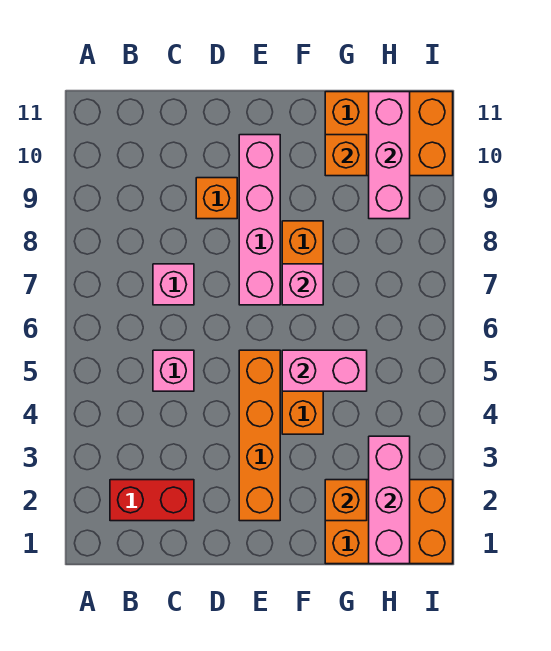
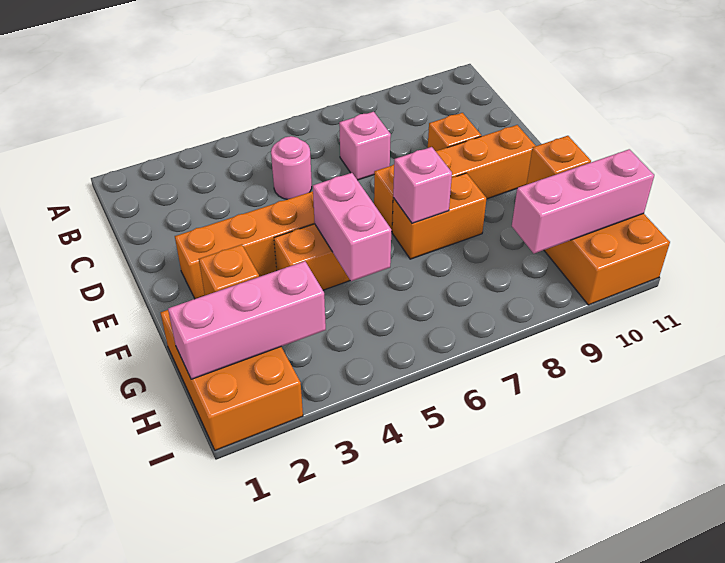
red 1x2 brick [110,480,194,521] -> none
pink 1x1 brick [153,350,194,391] -> pink 1x1 round brick [271,136,312,199]
pink 1x4 brick [239,135,280,305] -> orange 1x4 brick [374,125,536,232]

